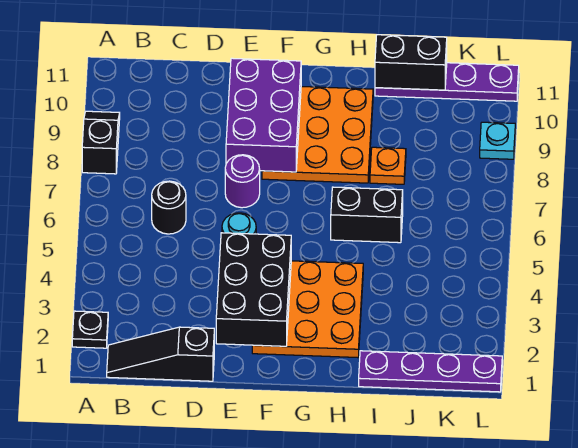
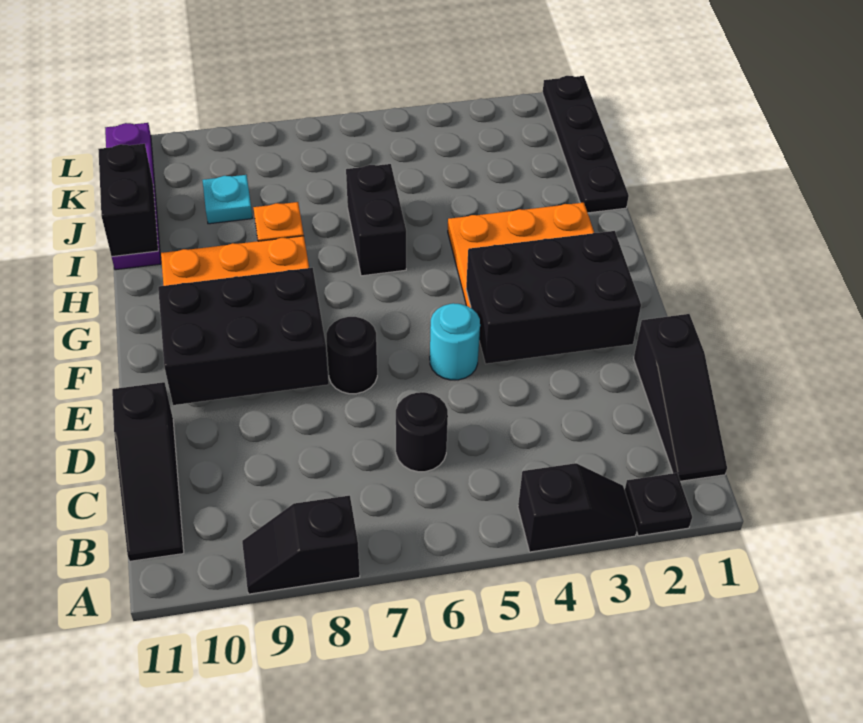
none -> black 1x2 slope [518,463,637,552]
none -> black 1x3 slope [112,382,184,561]
purple 1x1 round brick [225,155,260,208] -> black 1x1 round brick [326,317,377,394]
purple 2x3 brick [226,58,301,172] -> black 2x3 brick [158,268,329,405]
purple 1x4 plate [359,351,502,392] -> black 1x4 plate [543,76,629,213]
cyan 1x1 plate [480,122,515,159] -> cyan 1x1 plate moved to [202,175,252,224]

